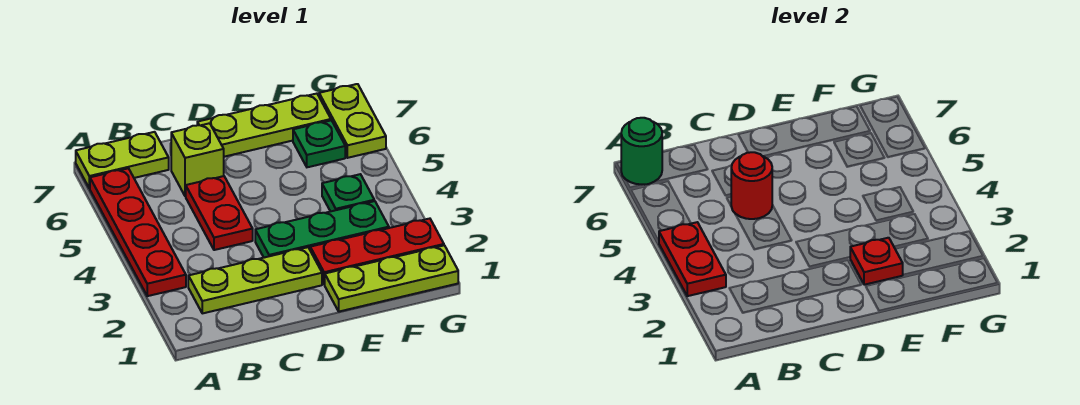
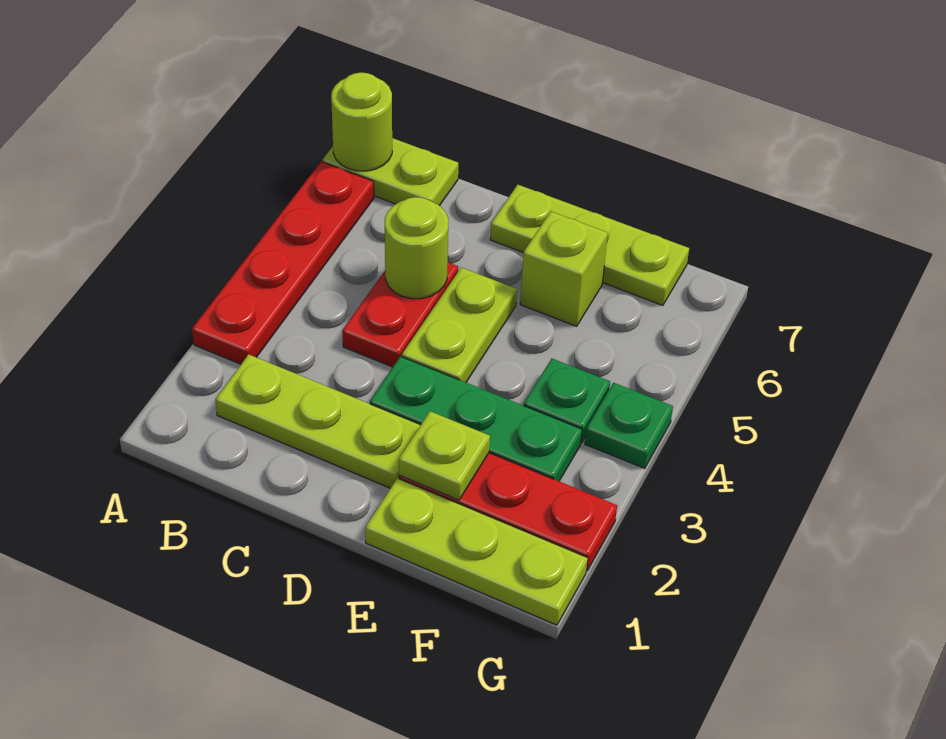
red 1x2 plate [659,222,726,296] -> none
green 1x1 round brick [621,118,662,185] -> lime 1x1 round brick [331,73,392,171]
red 1x1 round brick [731,152,772,219] -> lime 1x1 round brick [385,197,448,299]
lime 1x1 brick [171,123,224,196] -> lime 1x1 brick moved to [520,211,608,326]
red 1x1 plate [850,238,903,285] -> lime 1x1 plate [399,411,490,500]
green 1x1 plate [293,120,345,167] -> green 1x1 plate moved to [585,383,673,468]
lime 1x2 plate [319,84,386,158] -> lime 1x2 plate moved to [402,268,517,382]

